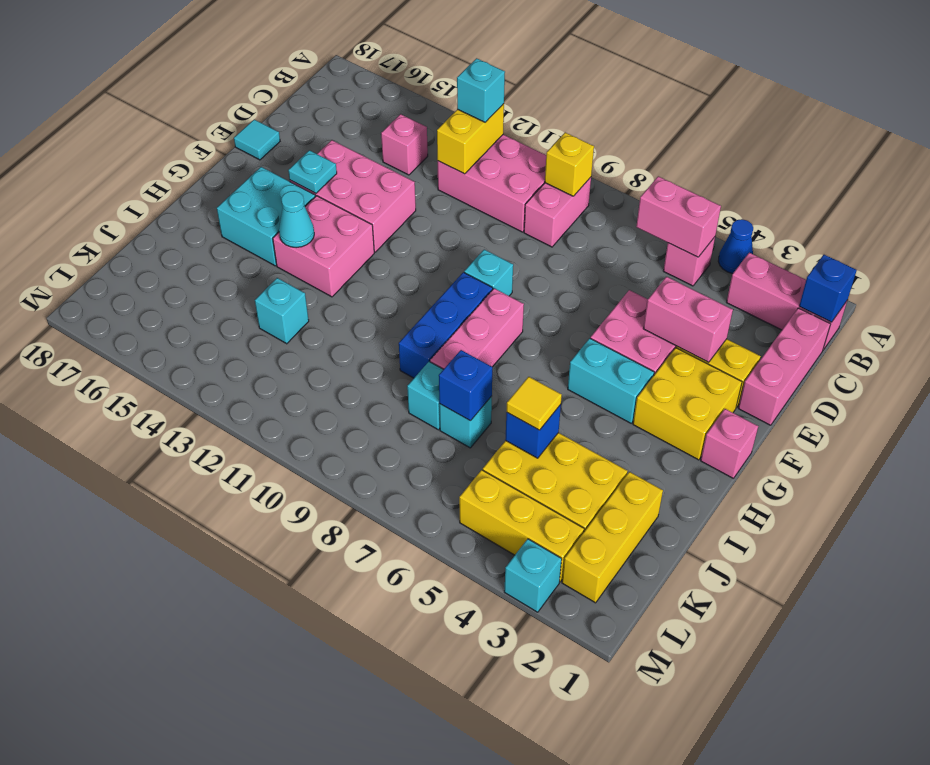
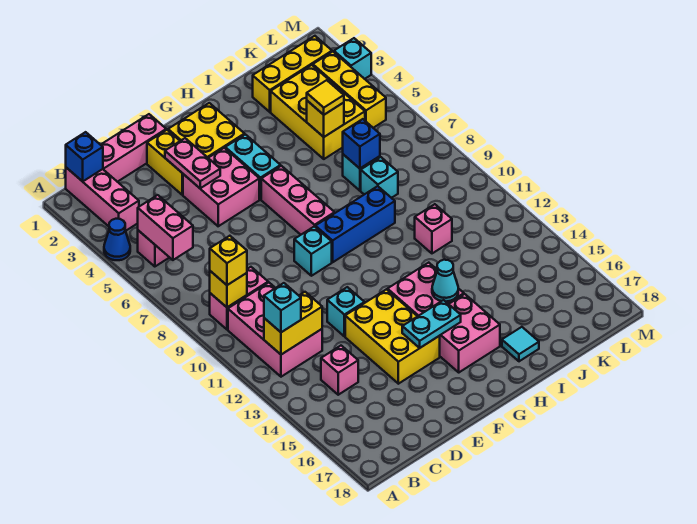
none -> yellow 1x1 brick [210,236,247,285]
pink 1x2 brick [643,277,733,362] -> pink 1x2 plate [165,138,220,188]
pink 2x3 brick [290,140,416,252] -> yellow 2x3 brick [345,289,440,384]
cyan 1x1 tile [234,120,280,160] -> cyan 1x1 tile moved to [502,327,539,361]
cyan 1x1 plate [288,150,337,193] -> cyan 1x2 plate [402,300,461,348]
pink 1x1 brick [701,409,758,479] -> pink 1x1 brick moved to [415,204,452,253]
pink 1x3 brick [430,288,524,369] -> pink 1x3 brick turned to [261,166,335,235]
cyan 2x2 brick [217,167,315,266] -> pink 2x2 brick [440,294,500,372]
blue 1x1 brick [505,405,561,458] -> yellow 1x1 brick [307,101,344,137]
cyan 1x1 brick [255,278,309,344] -> cyan 1x1 brick moved to [327,287,365,336]

